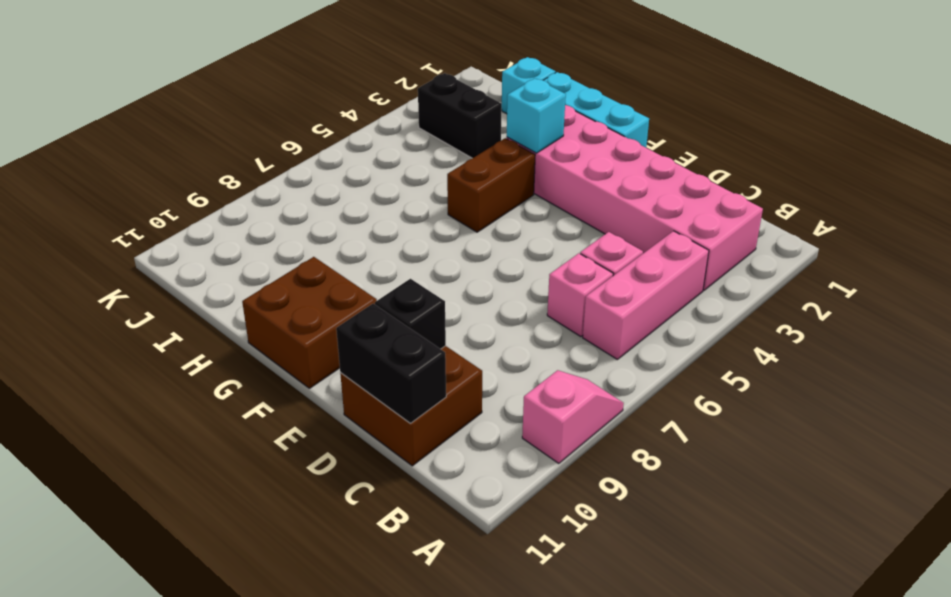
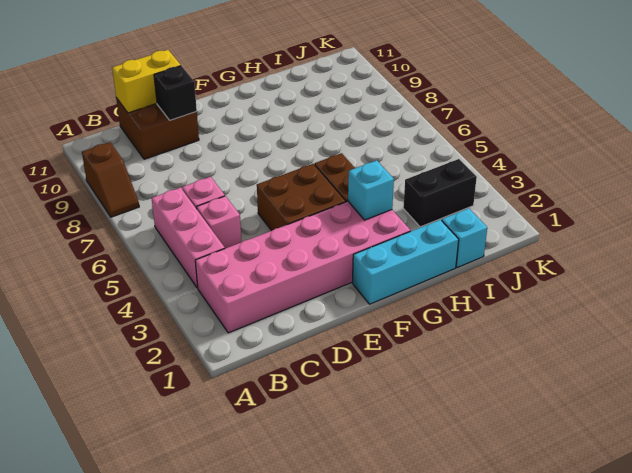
pink 1x2 slope [522,370,624,463] -> brown 1x2 slope [82,142,139,217]
black 1x2 brick [336,304,446,424] -> yellow 1x2 brick [112,50,181,113]
brown 2x2 brick [242,257,377,388] -> brown 2x2 brick moved to [257,164,346,231]

